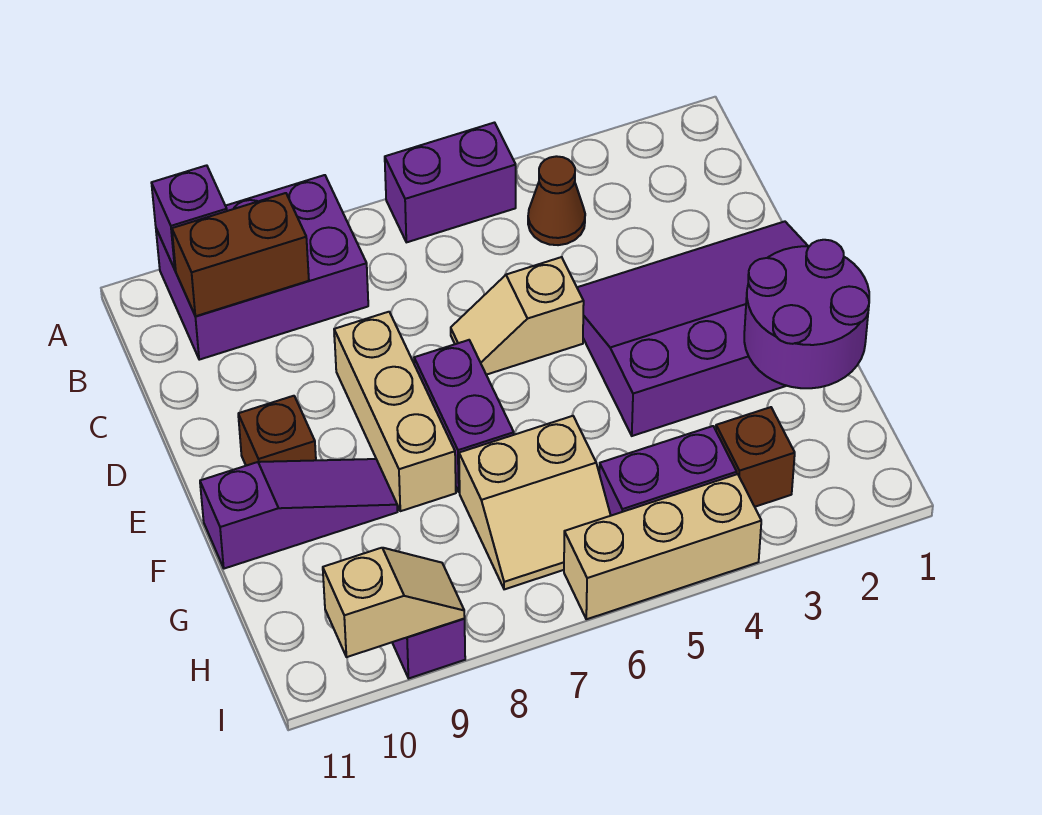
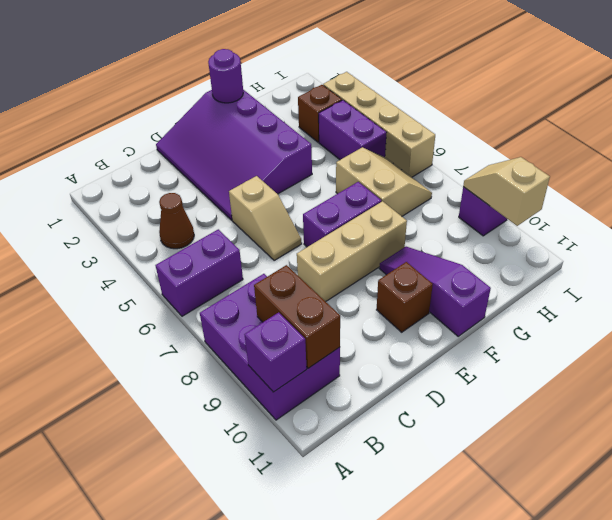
purple 1x2 brick [385,123,516,242] -> purple 1x2 brick turned to [156,229,243,316]
purple 2x2 round brick [744,240,869,388] -> purple 1x1 round brick [208,49,243,103]
tan 1x3 brick [564,474,761,619] -> tan 1x4 brick [323,72,435,177]

